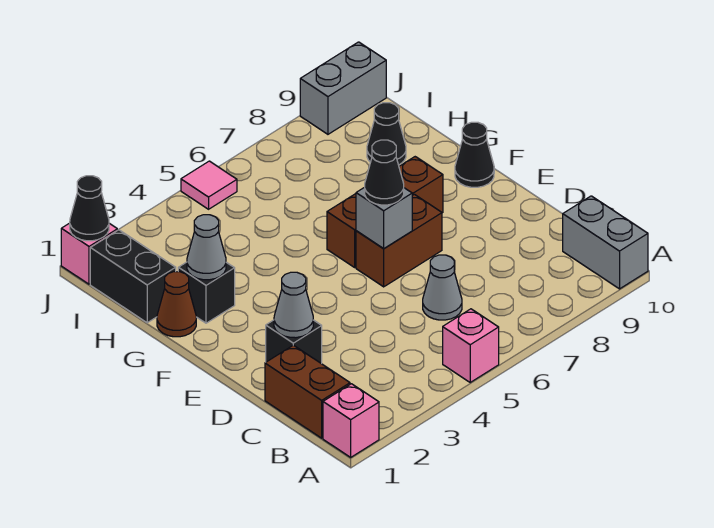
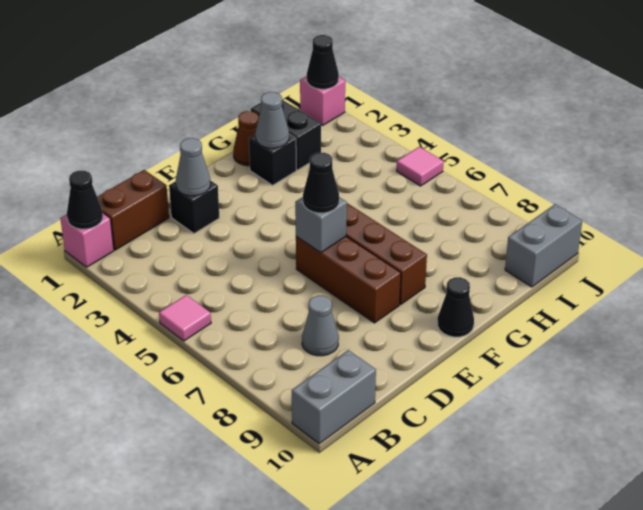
pink 1x1 brick [443,309,499,382] -> pink 1x1 tile [159,295,211,341]
grey 1x1 cone [423,255,462,320] -> grey 1x1 cone moved to [302,296,339,356]
brown 1x2 brick [356,194,442,287] -> brown 1x3 brick [296,237,401,323]
black 1x2 brick [90,230,176,323] -> black 1x2 brick turned to [251,100,321,170]
black 1x1 cone [367,103,406,165] -> black 1x1 cone moved to [67,171,103,229]
grey 1x2 brick [300,42,386,134] -> grey 1x2 brick turned to [505,204,582,287]

